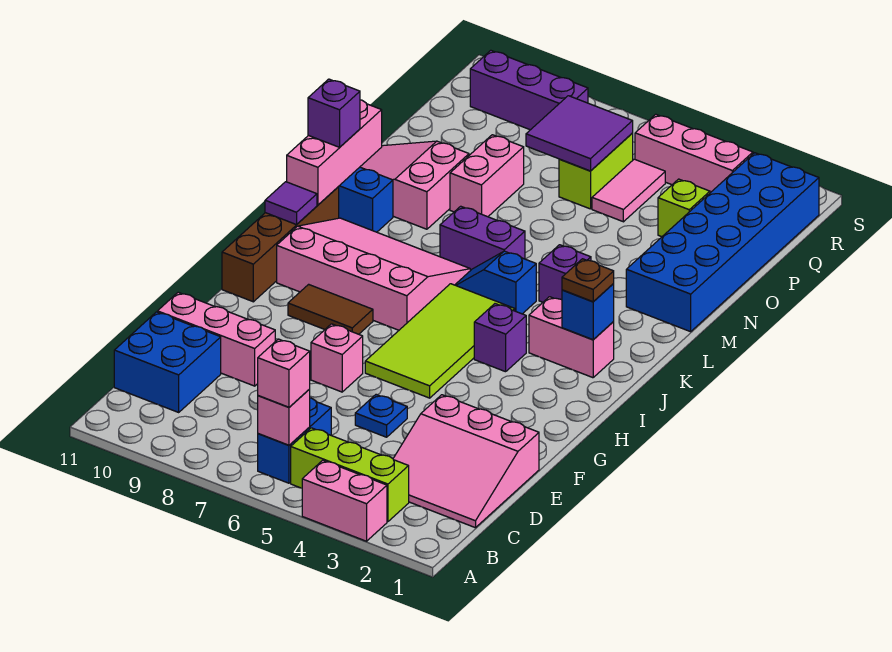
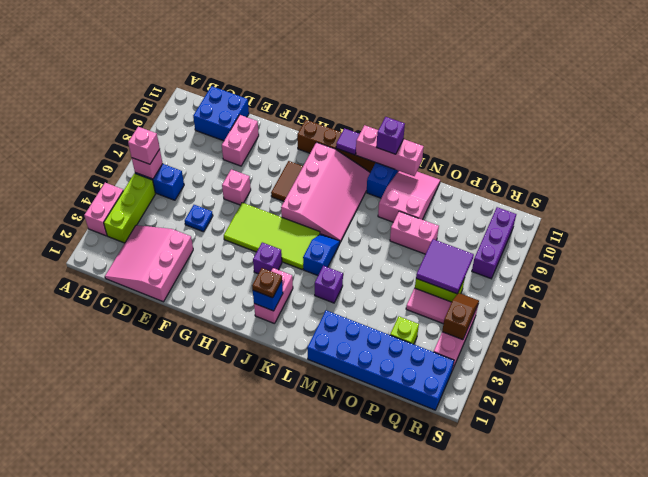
pink 1x3 brick [157,292,275,386] -> pink 1x2 brick [222,115,259,166]
purple 1x2 brick [440,206,525,271] -> none
none -> brown 1x2 slope [442,293,479,340]

